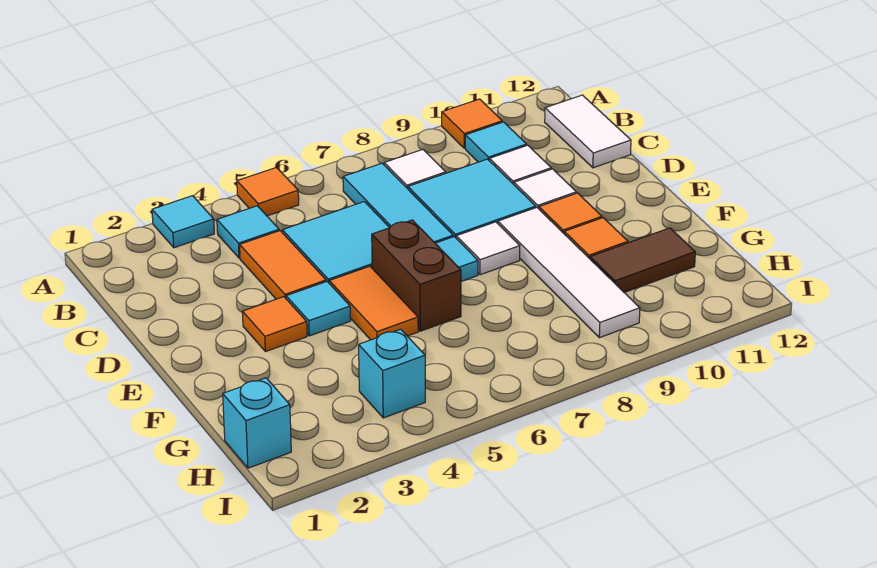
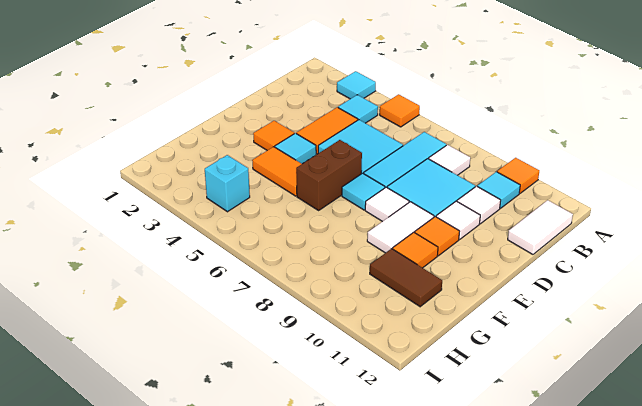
orange 1x2 tile [329,266,418,340] -> orange 1x2 tile turned to [252,147,301,196]
white 1x4 tile [498,208,640,338] -> white 1x2 tile [367,202,434,253]
cyan 1x1 brick [223,378,291,468] -> none

